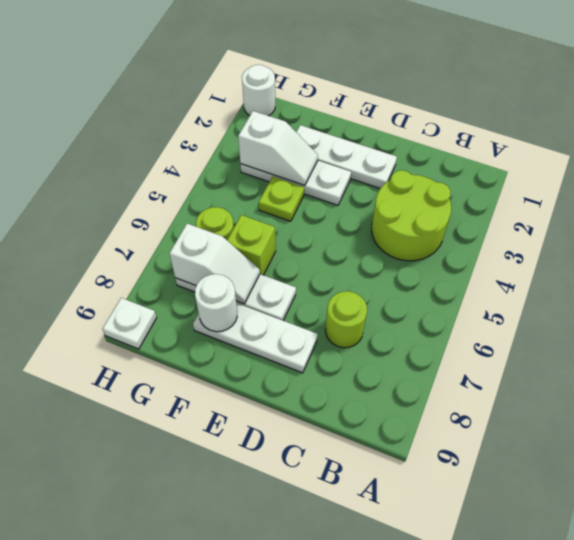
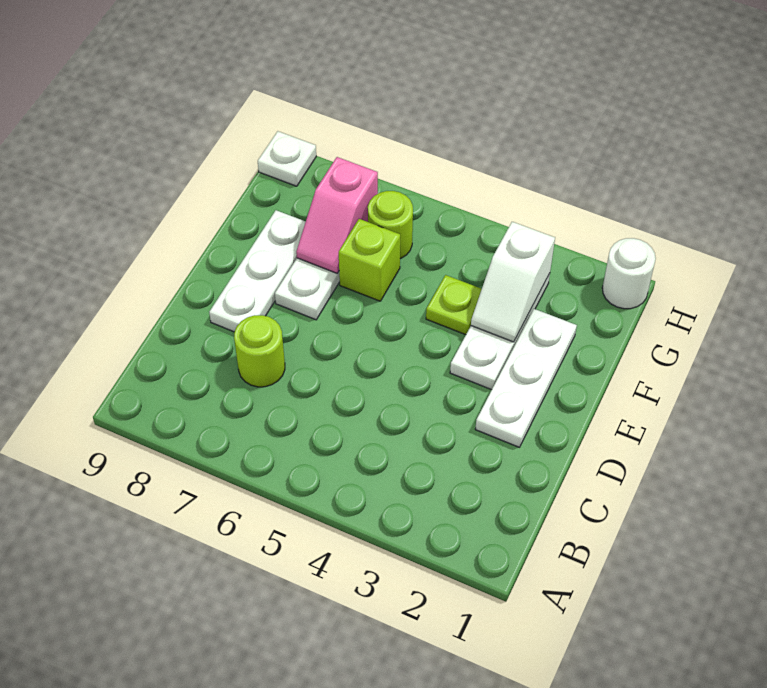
lime 2x2 round brick [371,170,451,261] -> none
white 1x2 slope [169,224,260,304] -> pink 1x2 slope [296,157,378,273]
white 1x1 round brick [195,274,237,332] -> none

